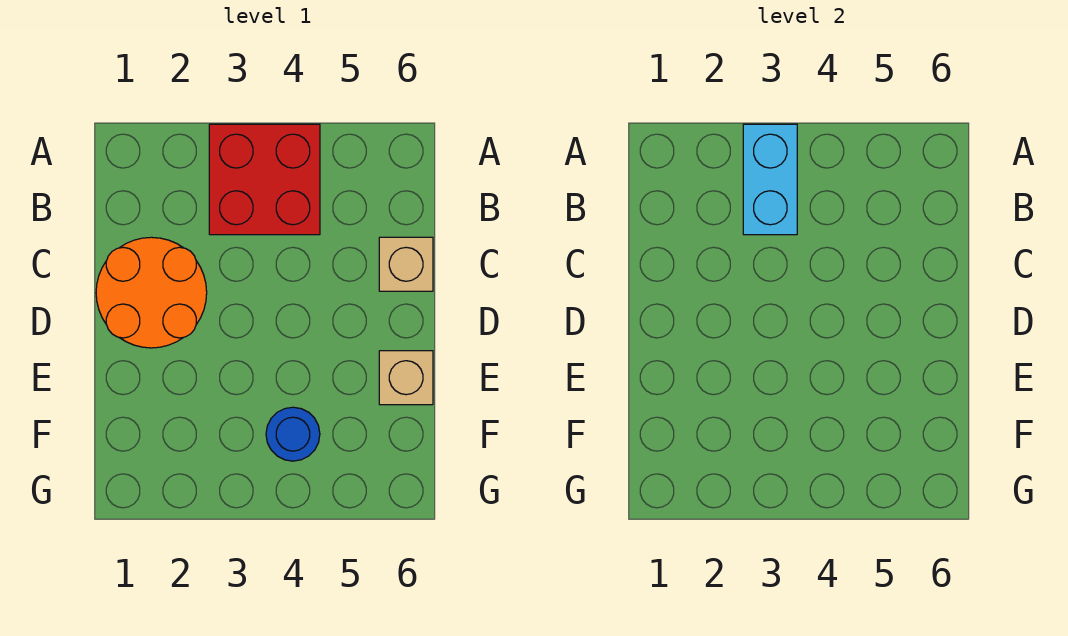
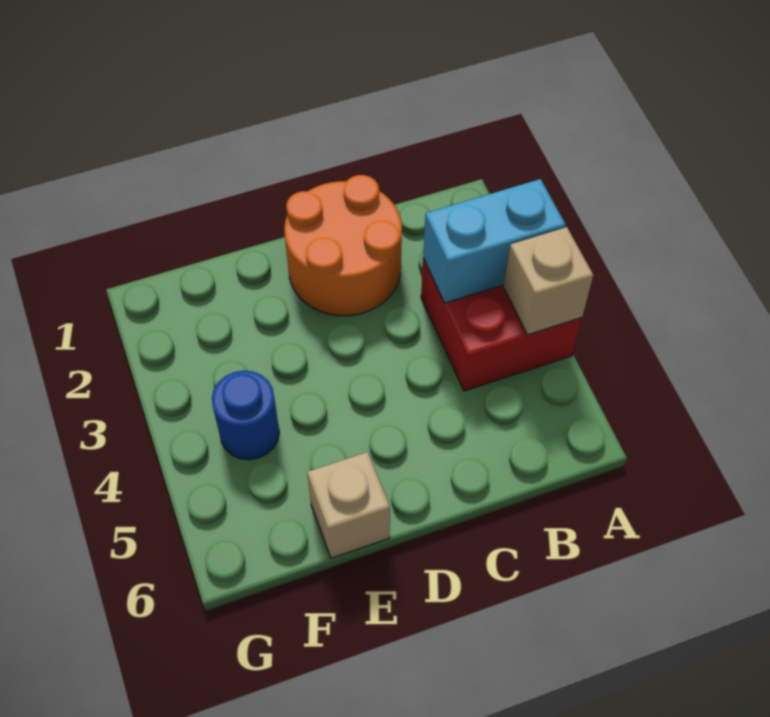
tan 1x1 brick [379,237,433,291] -> tan 1x1 brick moved to [504,227,593,335]

